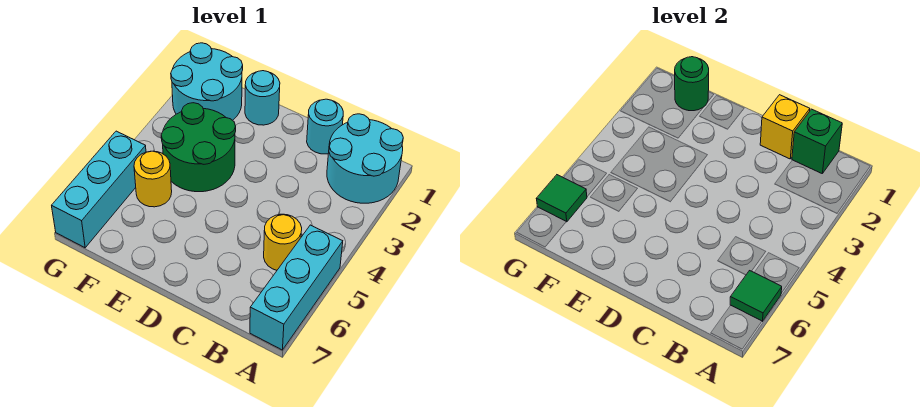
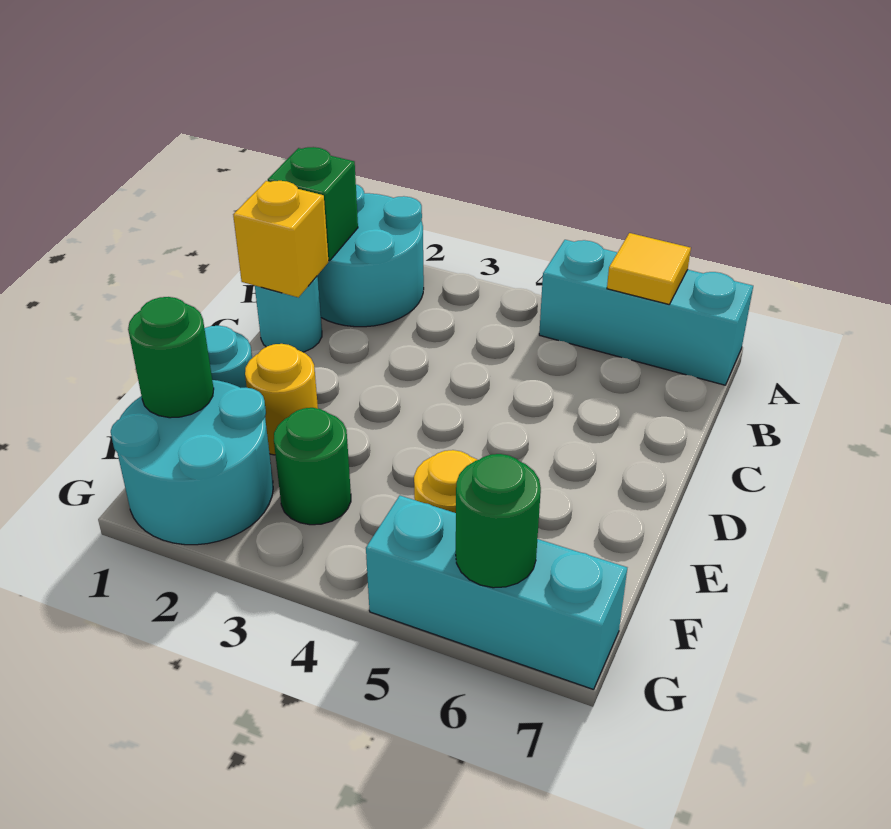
green 1x1 tile [730,271,782,321] -> yellow 1x1 tile [607,233,691,304]
yellow 1x1 round brick [264,214,302,270] -> yellow 1x1 round brick moved to [245,344,318,455]
green 2x2 round brick [161,103,236,192] -> green 1x1 round brick [274,408,351,525]
green 1x1 tile [536,175,587,222] -> green 1x1 round brick [456,454,541,588]

